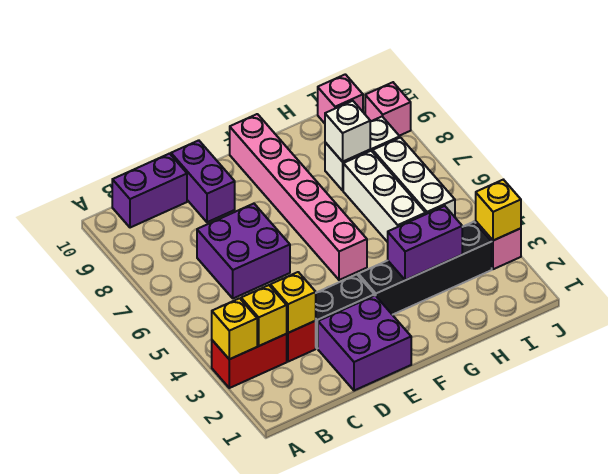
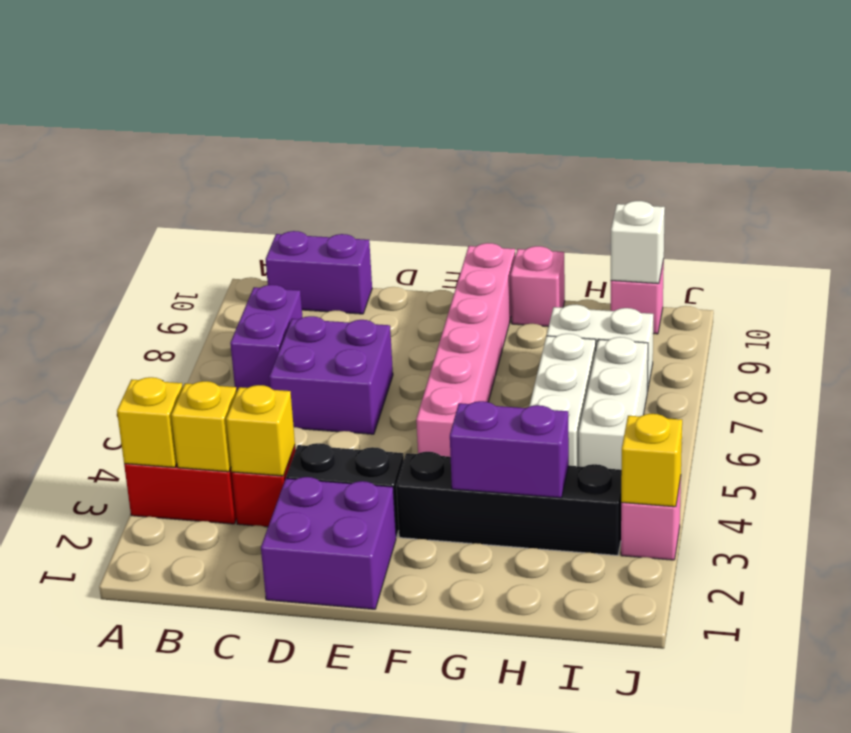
purple 1x2 brick [171,140,235,222] -> purple 1x2 brick moved to [230,285,303,390]
white 1x1 brick [325,101,370,162] -> white 1x1 brick moved to [611,201,665,284]
pink 1x1 brick [365,82,411,136] -> pink 1x1 brick moved to [510,246,565,327]

